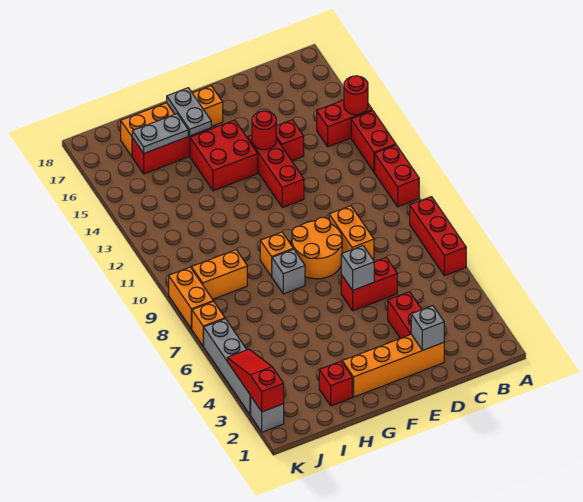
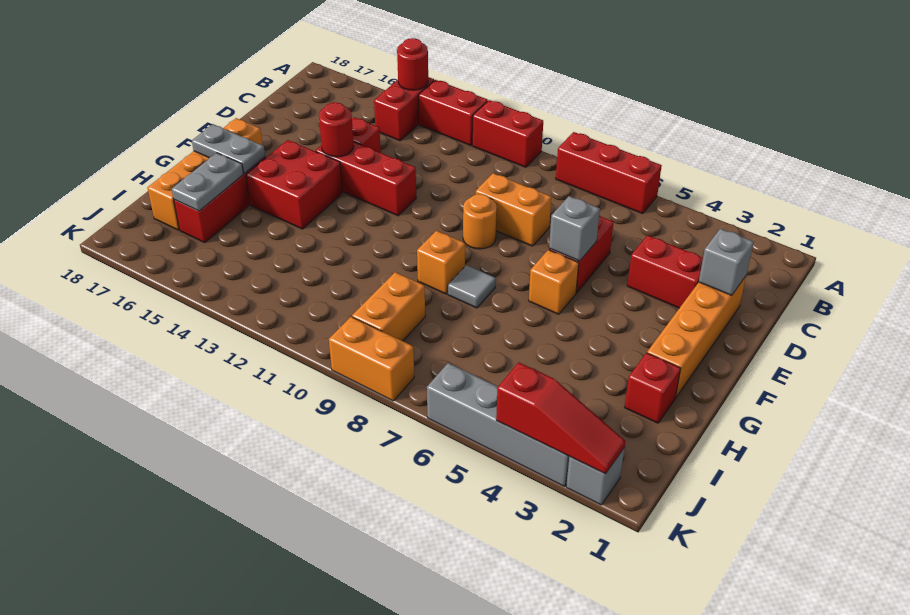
orange 2x2 round brick [292,217,342,279] -> orange 1x1 round brick [463,194,497,249]
grey 1x1 brick [272,249,305,294] -> grey 1x1 tile [448,265,496,308]
red 1x3 slope [227,349,284,412] -> red 1x3 slope turned to [496,362,626,474]
orange 1x1 brick [192,301,225,346] -> orange 1x1 brick moved to [529,250,579,314]

